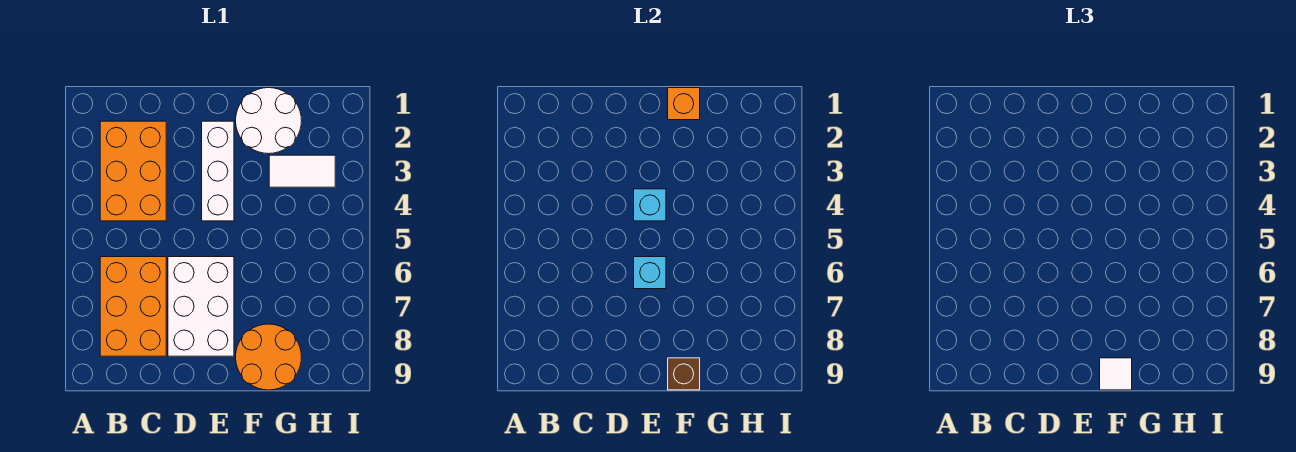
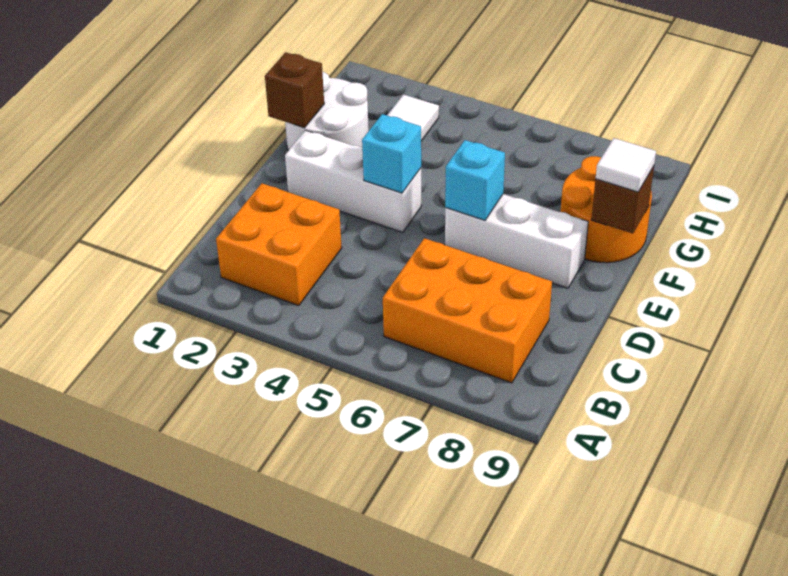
orange 2x3 brick [100,121,166,221] -> orange 2x2 brick [216,183,342,306]
white 2x3 brick [168,257,234,356] -> white 1x3 brick [445,194,588,288]
orange 1x1 brick [668,88,700,120] -> brown 1x1 brick [265,52,324,128]

